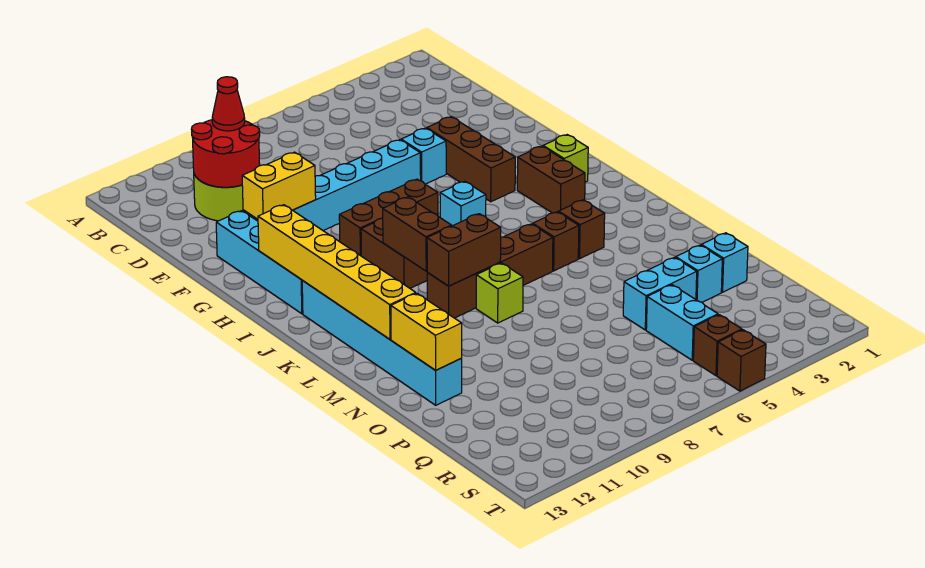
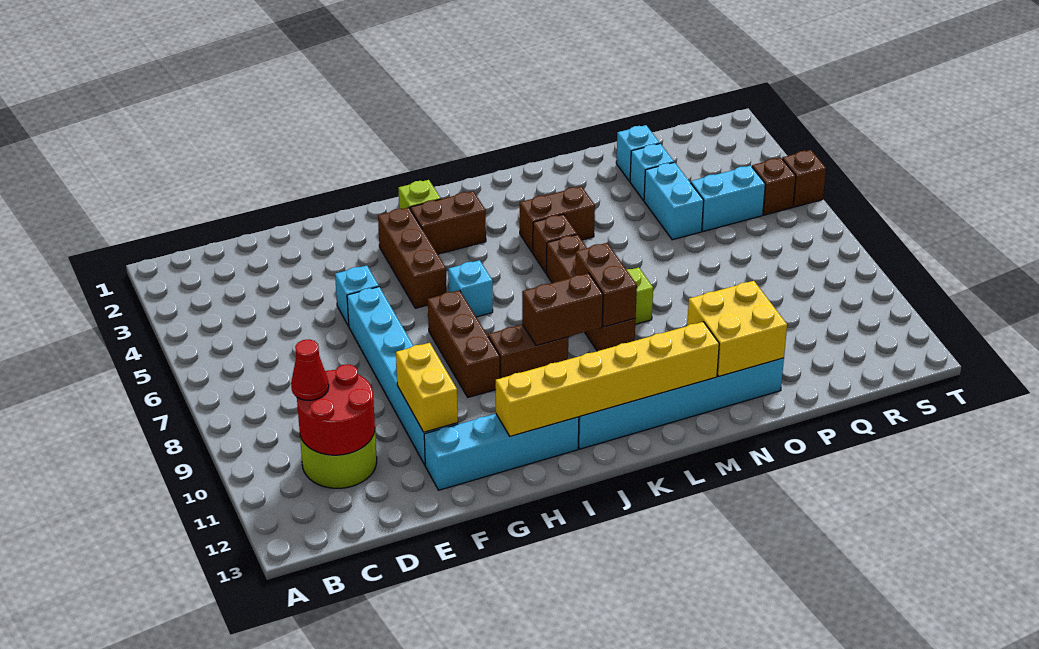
brown 1x3 brick [427,117,515,202] -> brown 1x3 brick turned to [378,207,447,308]
brown 1x1 brick [559,200,605,259] -> brown 1x2 brick [520,186,595,253]
yellow 1x2 brick [391,293,462,370] -> yellow 2x2 brick [687,281,787,376]

